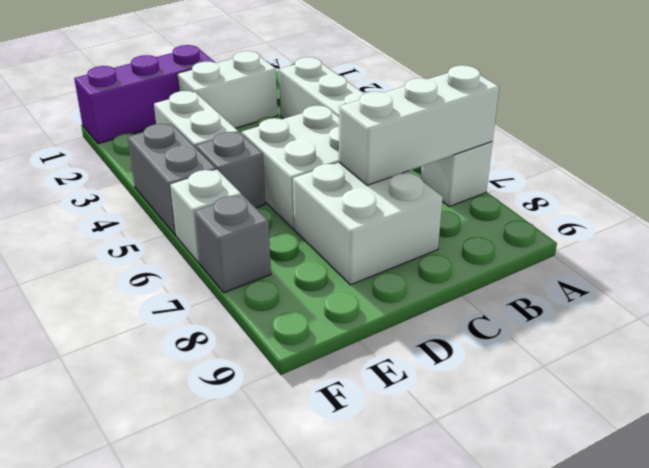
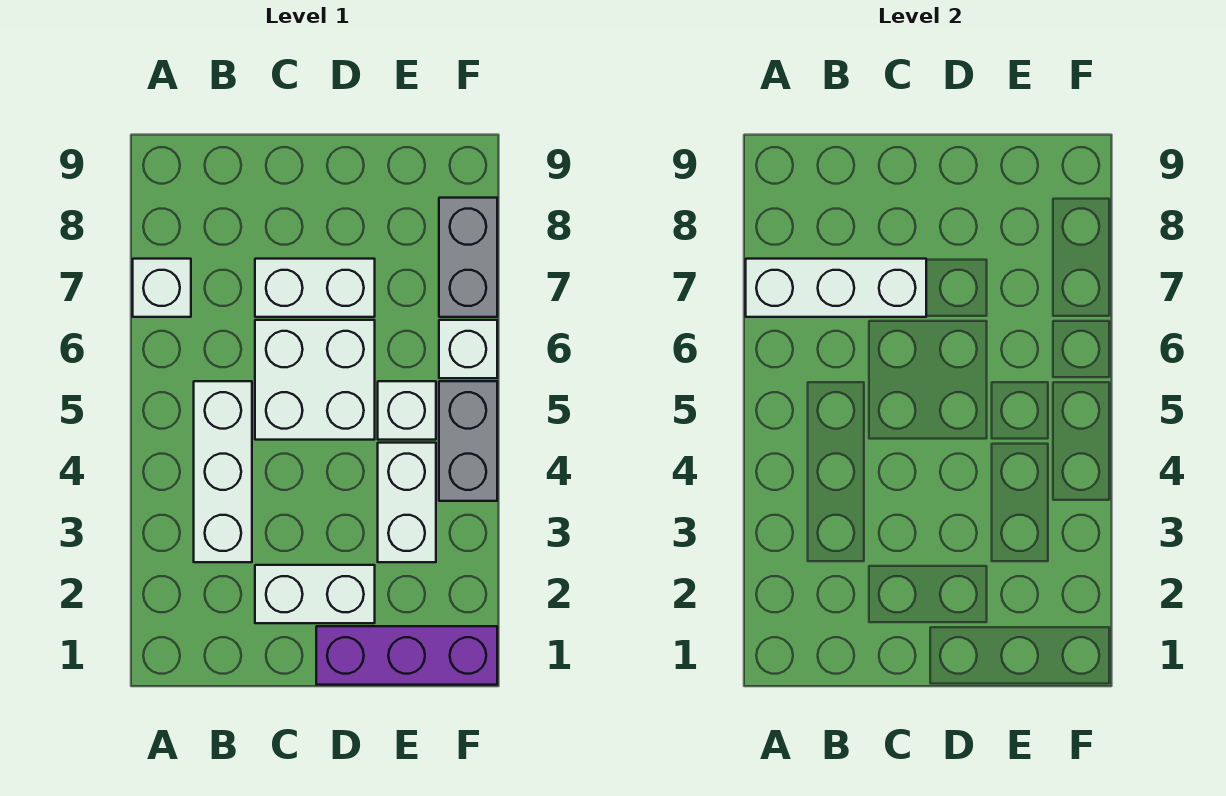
white 2x2 brick [293,163,443,285] -> white 1x2 brick [255,259,375,317]
grey 1x1 brick [196,132,265,208] -> white 1x1 brick [378,381,436,440]
grey 1x1 brick [194,195,271,293] -> grey 1x2 brick [439,198,497,317]

